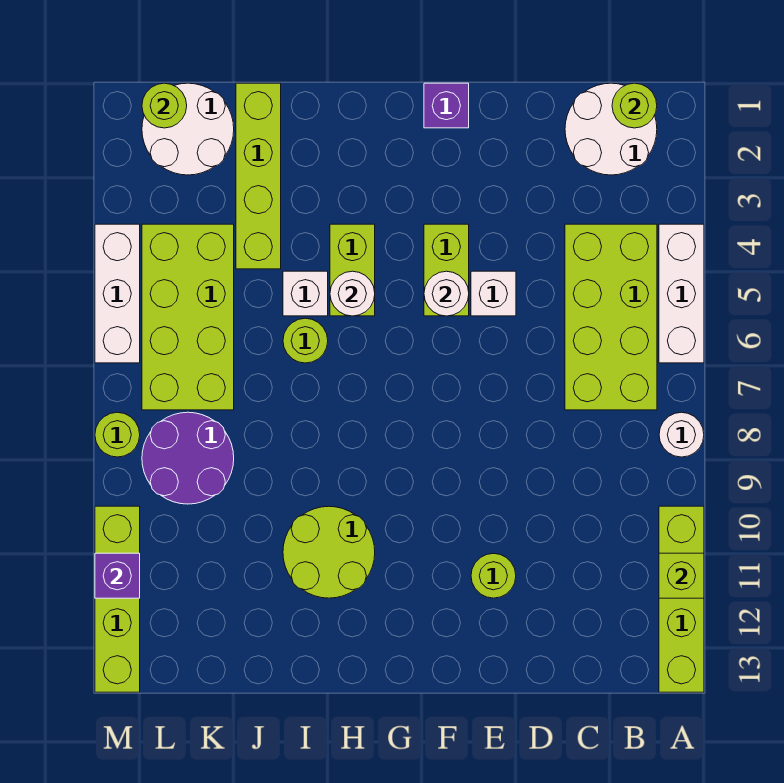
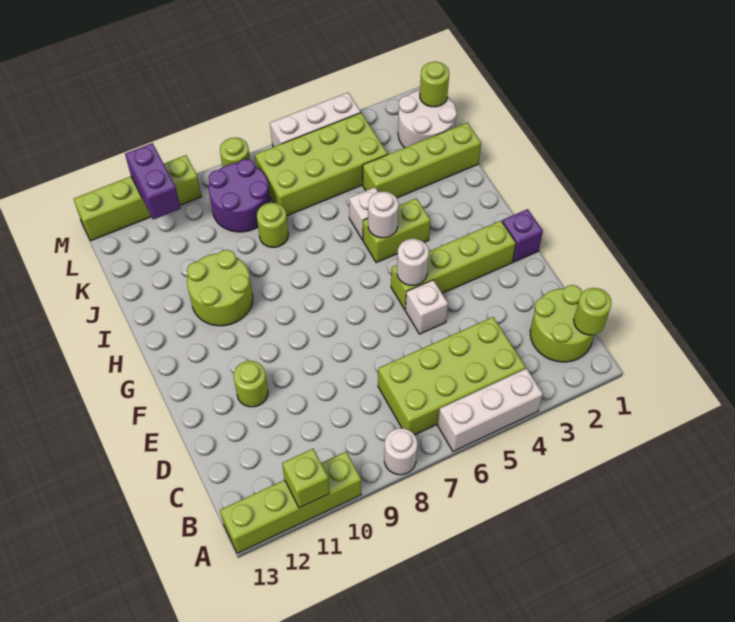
white 2x2 round brick [565,83,657,175] -> lime 2x2 round brick [530,285,594,362]
lime 1x2 brick [424,224,469,316] -> lime 1x4 brick [391,221,516,309]
lime 1x1 round brick [283,318,328,363] -> lime 1x1 round brick moved to [257,203,288,247]
purple 1x1 brick [95,553,140,598] -> purple 1x2 brick [125,143,180,220]

